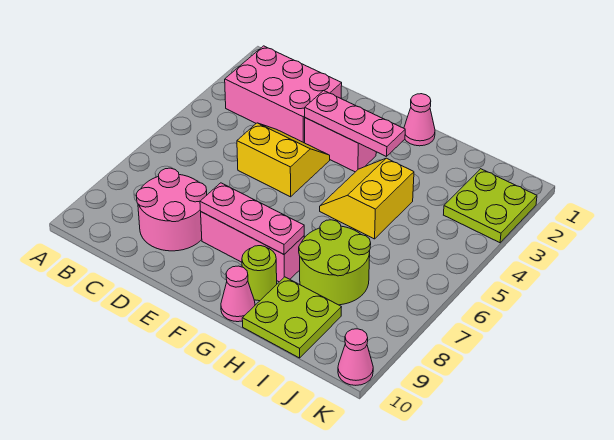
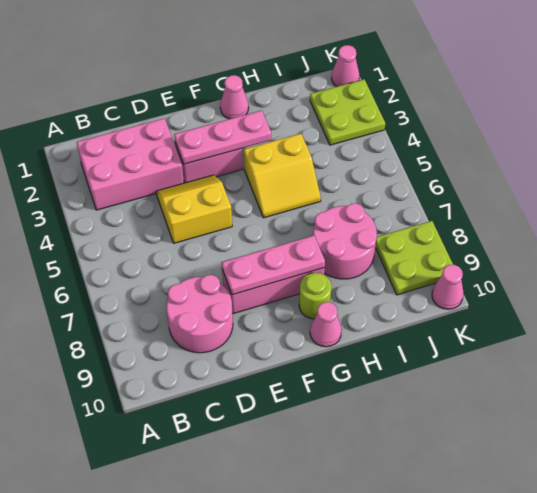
yellow 2x2 slope [320,158,414,239] -> yellow 2x2 slope turned to [244,134,321,218]
lime 2x2 round brick [299,220,371,305] -> pink 2x2 round brick [313,203,377,279]
lime 2x2 plate [242,277,341,358] -> lime 2x2 plate moved to [375,221,453,295]
none -> pink 1x1 cone [332,45,360,87]

